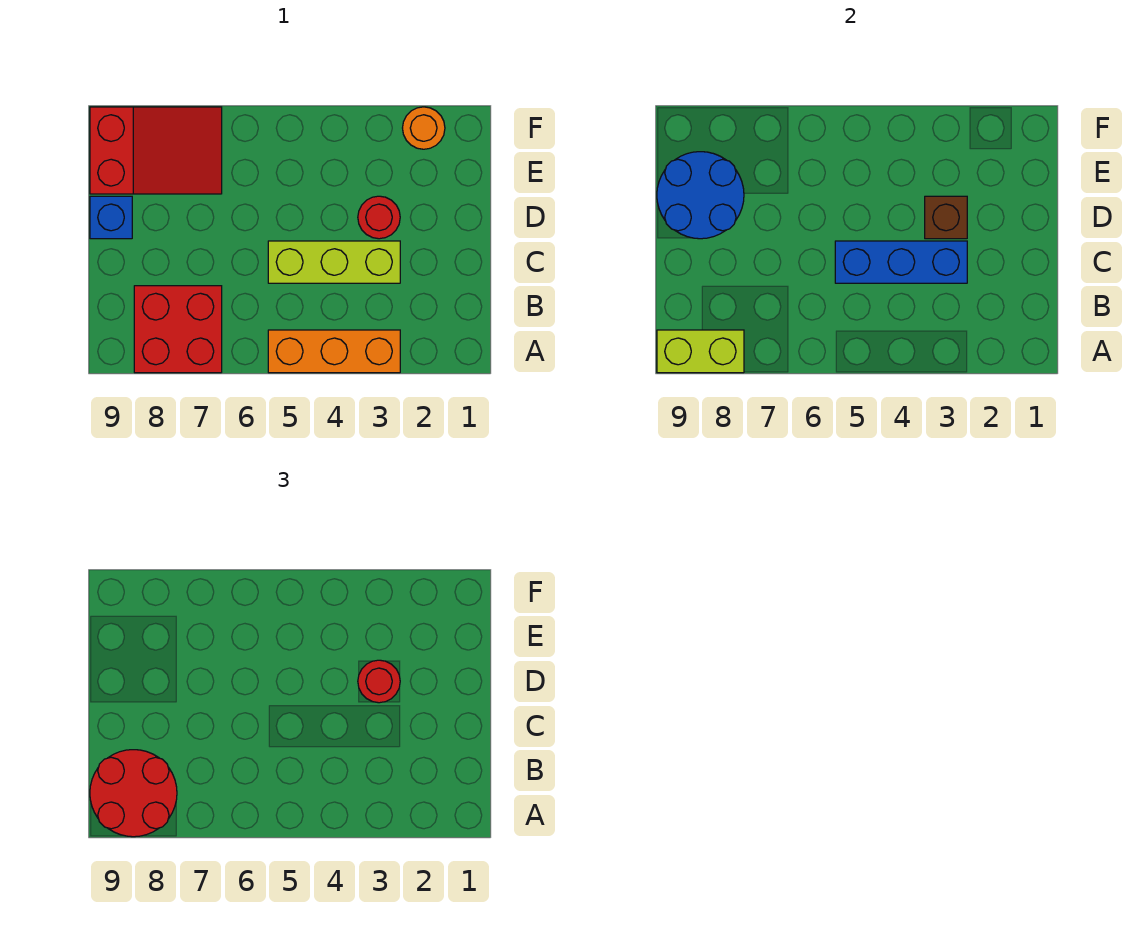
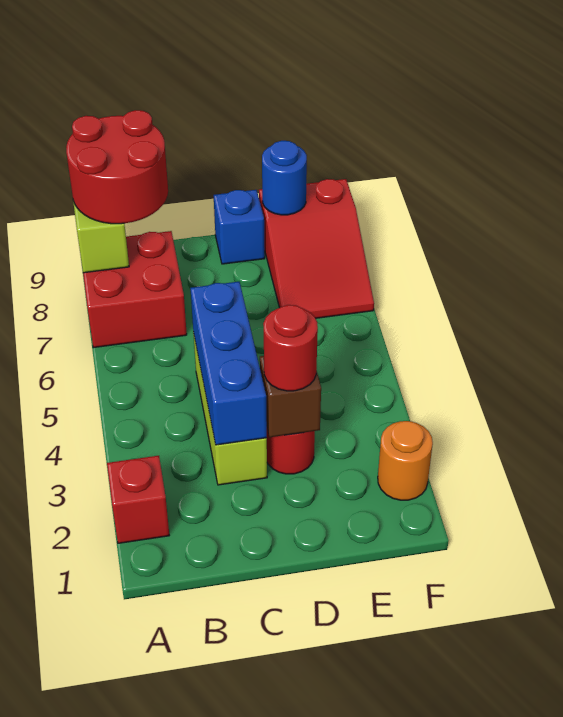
none -> red 1x1 brick [107,456,169,543]
orange 1x3 brick [268,330,400,373] -> none
blue 2x2 round brick [657,152,744,239] -> blue 1x1 round brick [262,141,307,215]

